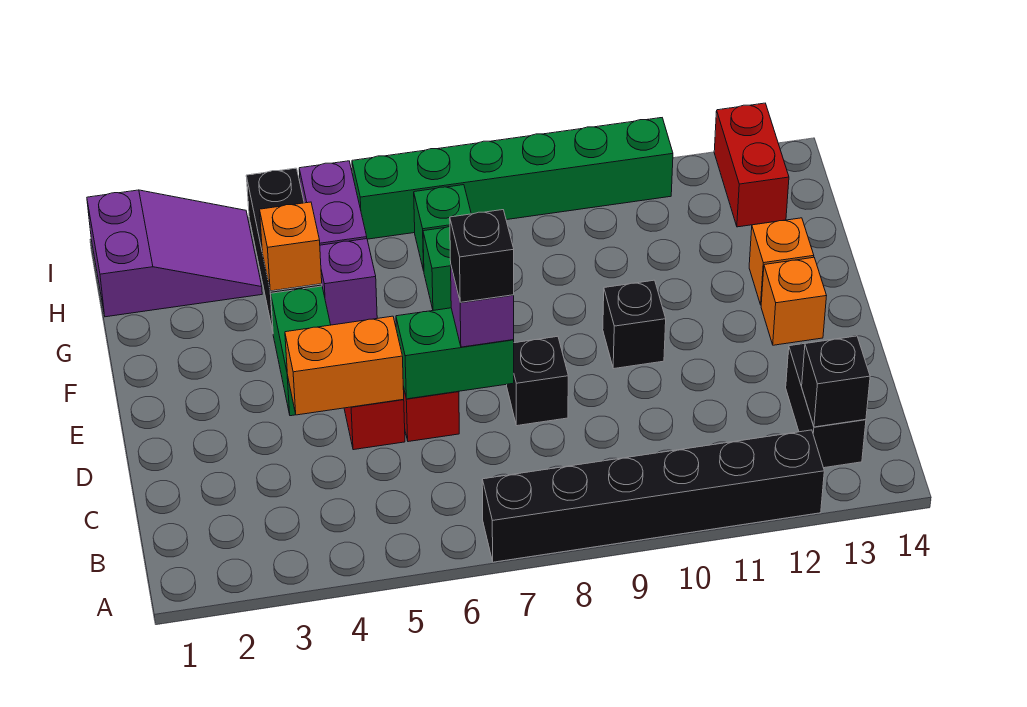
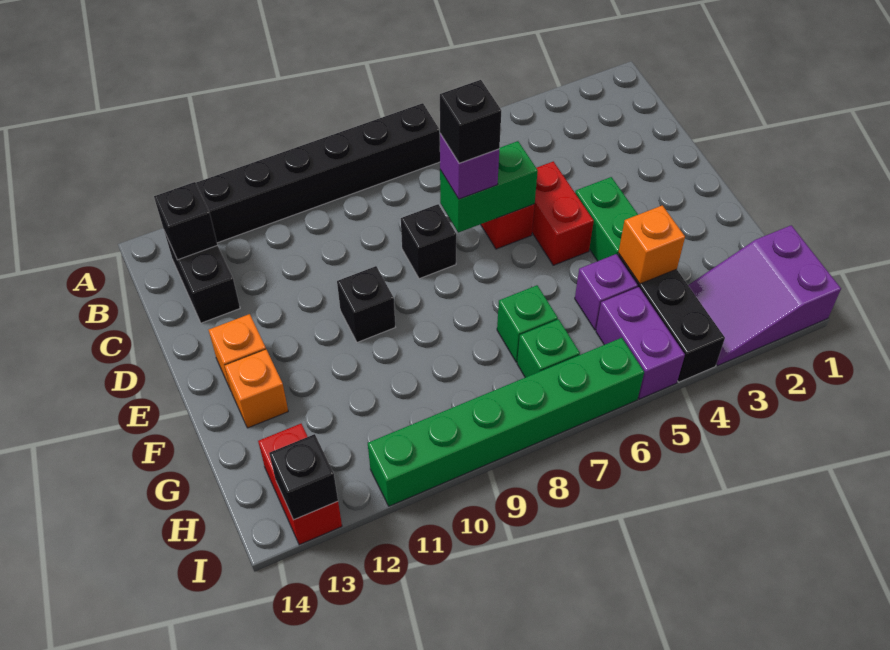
orange 1x2 brick [285,316,404,415] -> none
none -> black 1x1 brick [269,434,338,520]

